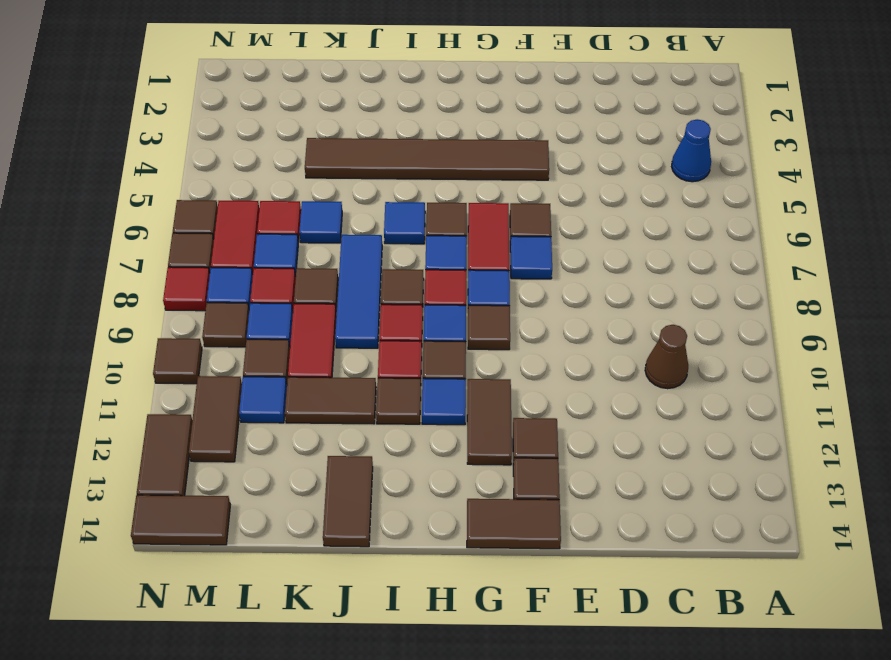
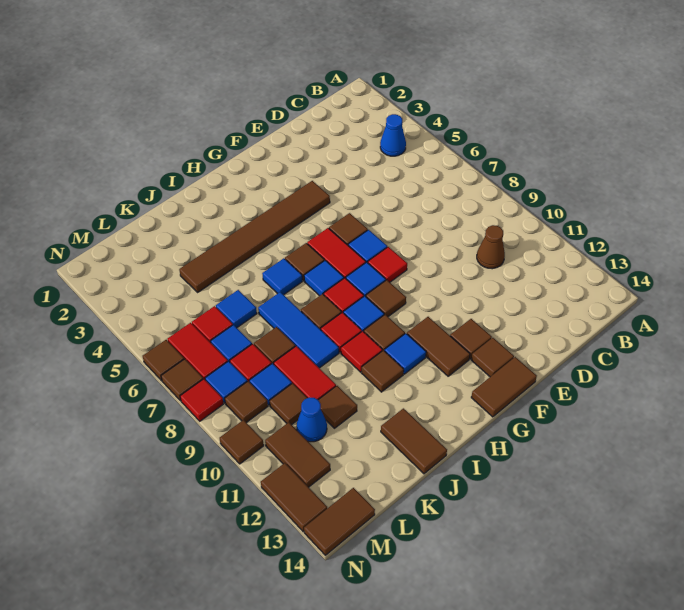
none -> red 1x1 tile [368,247,407,282]
brown 1x2 tile [285,377,376,424] -> brown 1x1 tile [319,386,357,428]
blue 1x1 tile [239,377,287,423] -> blue 1x1 cone [297,397,327,442]

